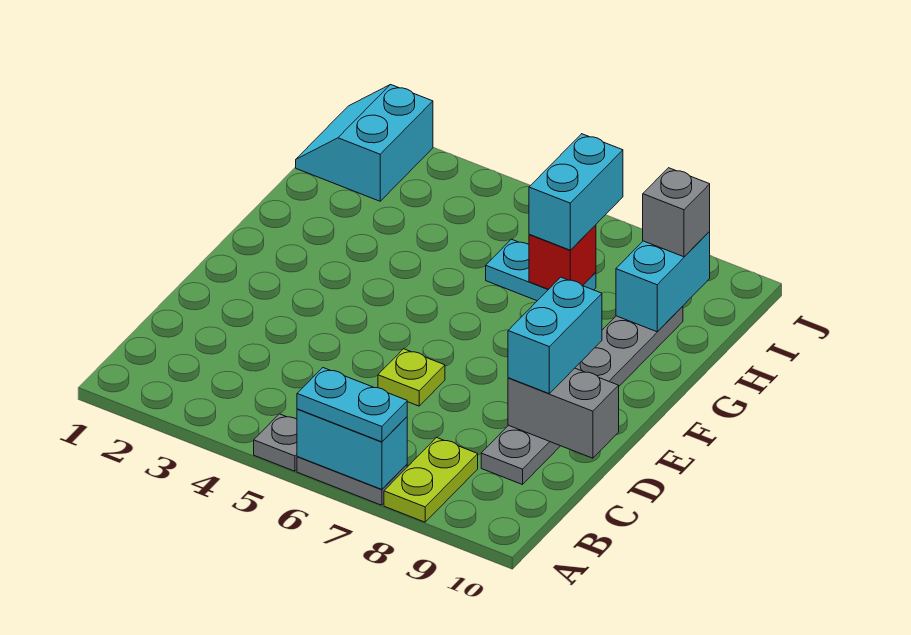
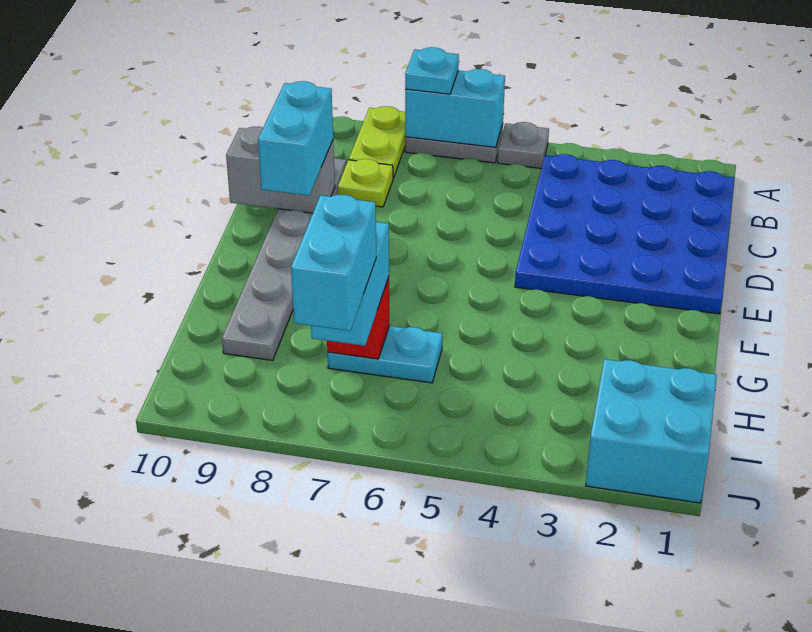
cyan 1x2 plate [297,368,407,442] -> cyan 1x1 plate [405,47,459,94]
none -> blue 4x4 plate [515,154,735,314]
lime 1x1 plate [378,349,445,406] -> lime 1x1 plate moved to [338,159,393,207]
cyan 1x2 brick [616,232,710,332] -> cyan 1x2 brick moved to [291,195,376,331]
cyan 2x2 slope [296,85,433,201] -> cyan 2x2 brick [586,359,717,503]
grey 1x1 brick [643,168,710,257] -> none

